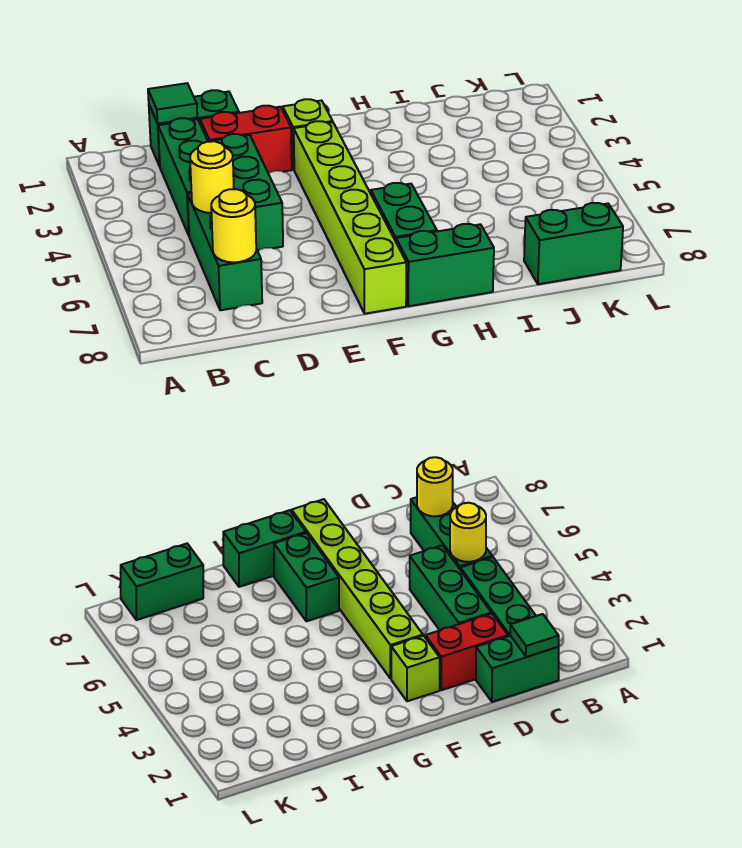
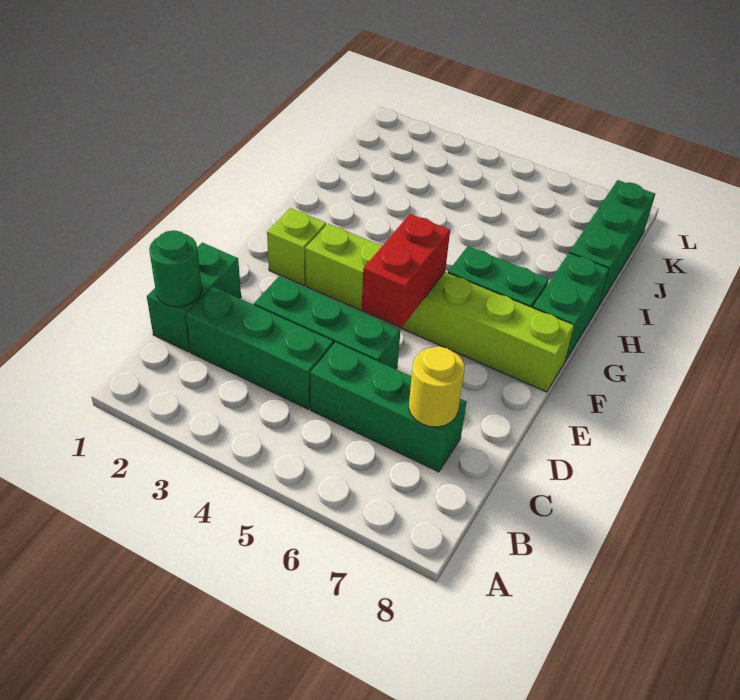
green 1x1 tile [148,83,197,124] -> green 1x1 round brick [149,230,202,307]
yellow 1x1 round brick [190,141,234,213] -> none
red 1x2 brick [200,106,292,173] -> red 1x2 brick moved to [362,214,450,327]
green 1x2 brick [524,203,623,284] -> green 1x3 brick [569,180,655,305]

